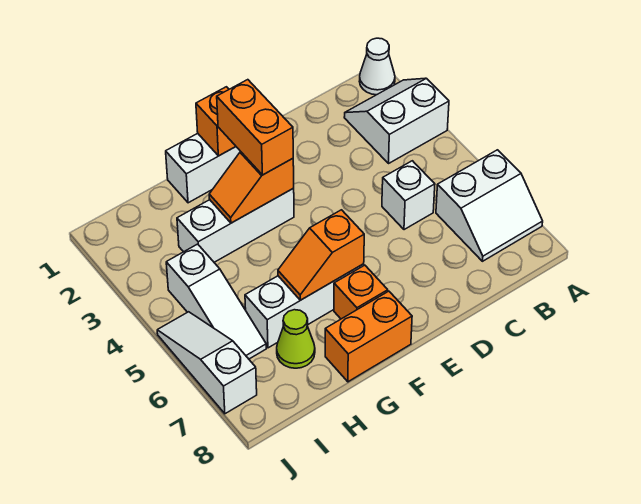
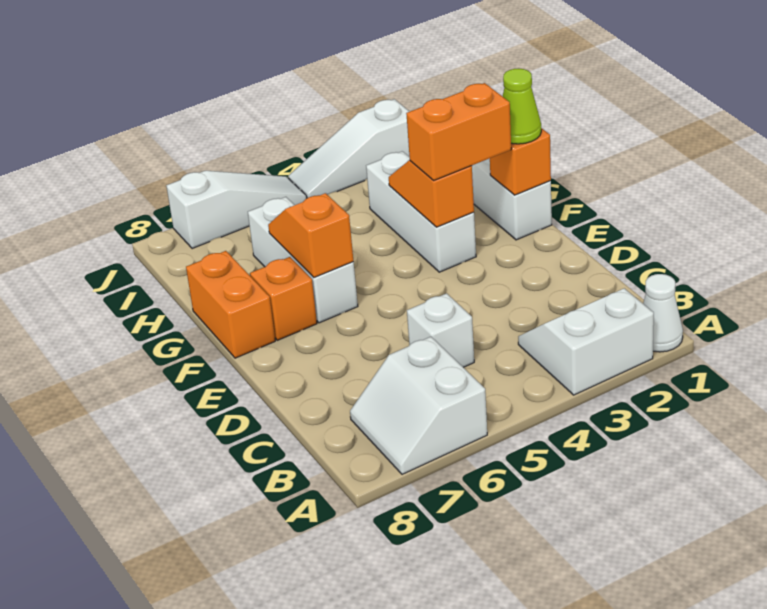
white 2x2 slope [344,78,449,163] -> white 2x2 slope turned to [518,288,654,395]
lime 1x1 cone [277,310,315,368] -> lime 1x1 cone moved to [503,69,541,144]
white 1x3 slope [166,244,266,359] -> white 1x3 slope moved to [288,99,410,198]

